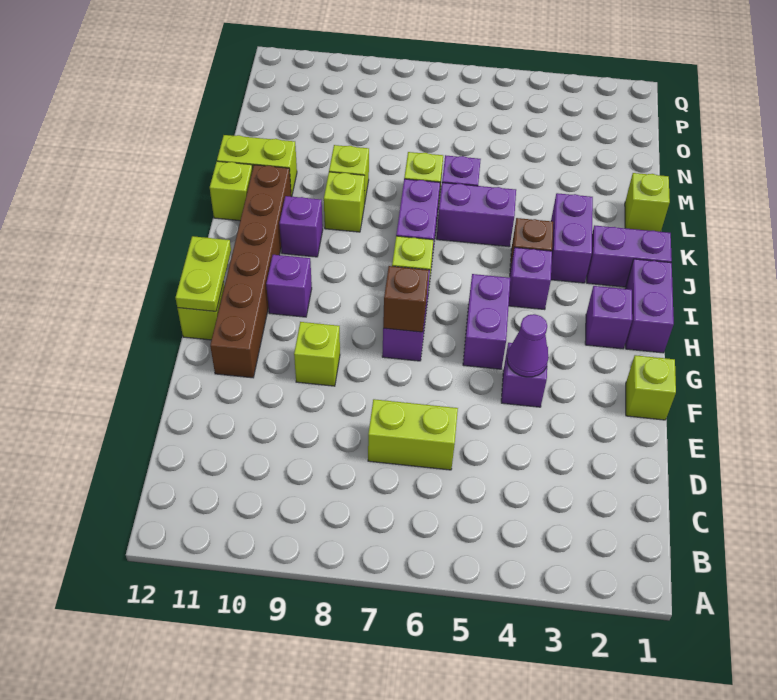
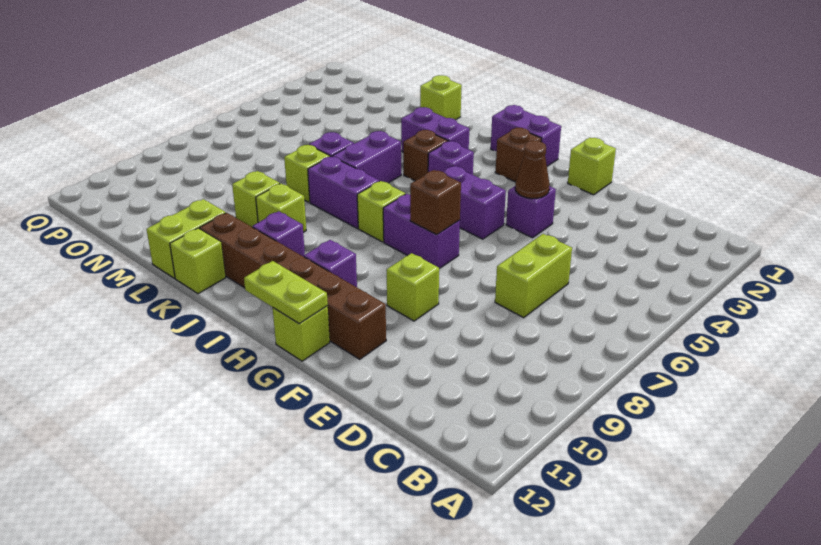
purple 1x1 cone [507,314,549,377] -> brown 1x1 cone [515,141,550,199]
purple 1x1 brick [585,286,632,349] -> brown 1x1 brick [495,128,542,182]
purple 1x2 brick [587,225,672,287] -> none

